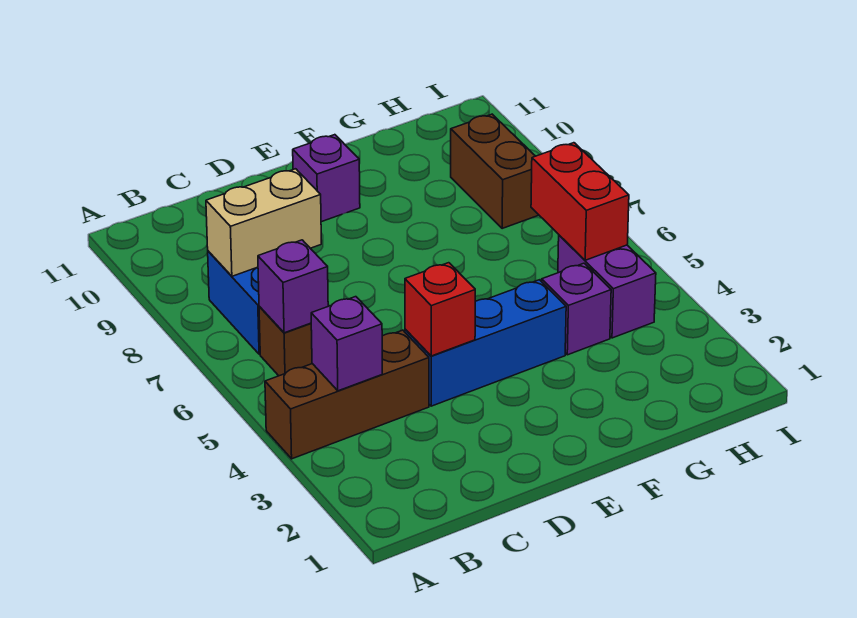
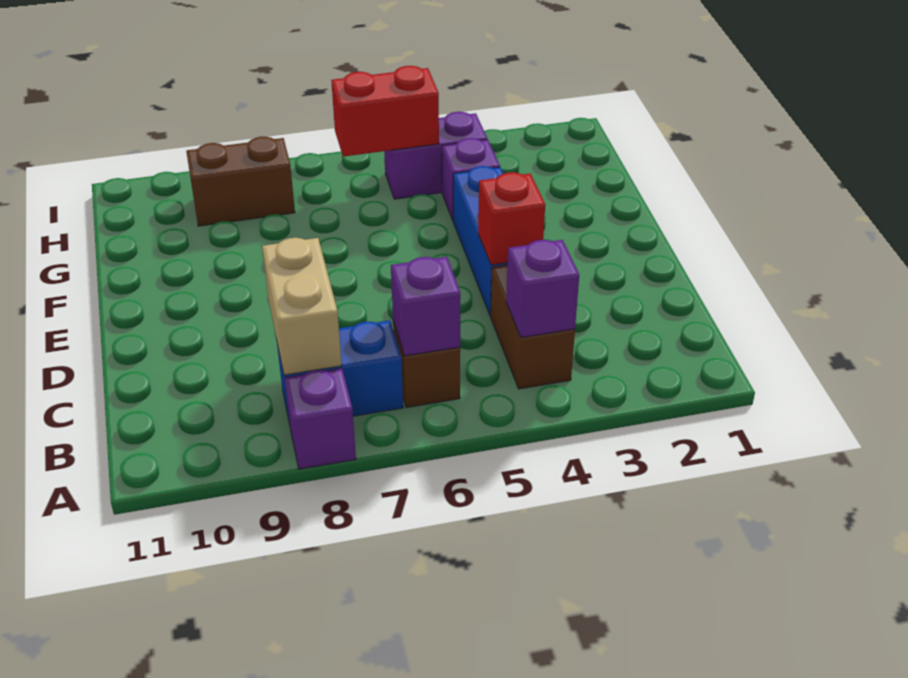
brown 1x3 brick [265,330,429,459] -> brown 1x2 brick [491,265,575,389]
purple 1x1 brick [293,135,360,222] -> purple 1x1 brick moved to [285,369,356,469]

